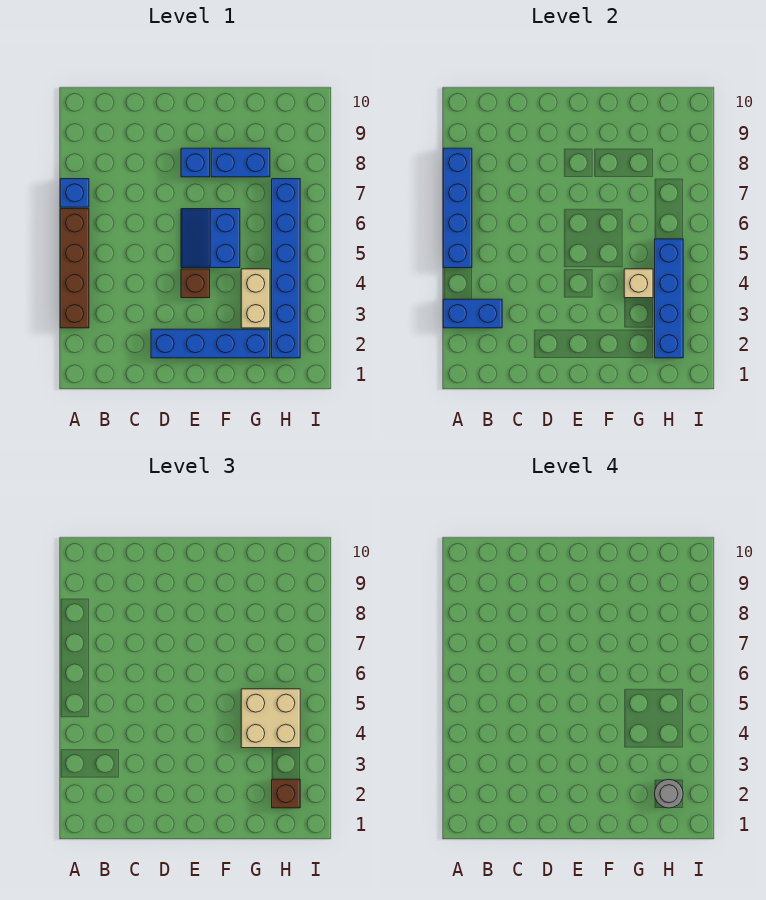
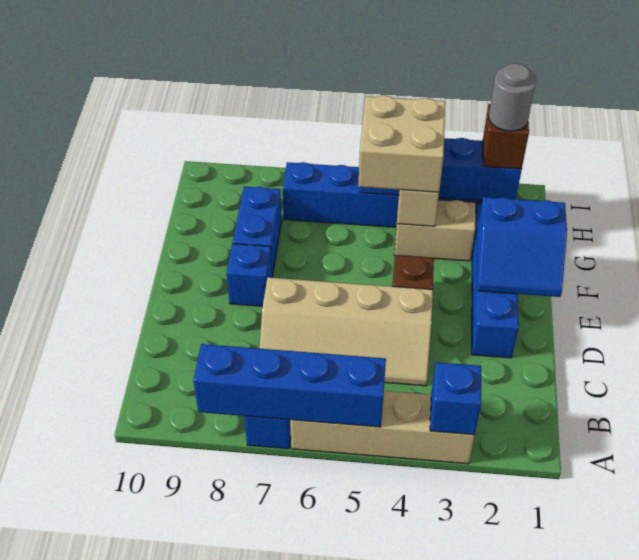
brown 1x4 brick [60,209,89,328] -> tan 1x4 brick [290,391,475,464]
blue 1x2 brick [443,299,502,328] -> blue 1x1 brick [430,362,481,435]
none -> tan 2x4 slope [260,277,433,386]
blue 2x2 slope [181,209,240,268] -> blue 2x2 slope moved to [477,197,567,297]

